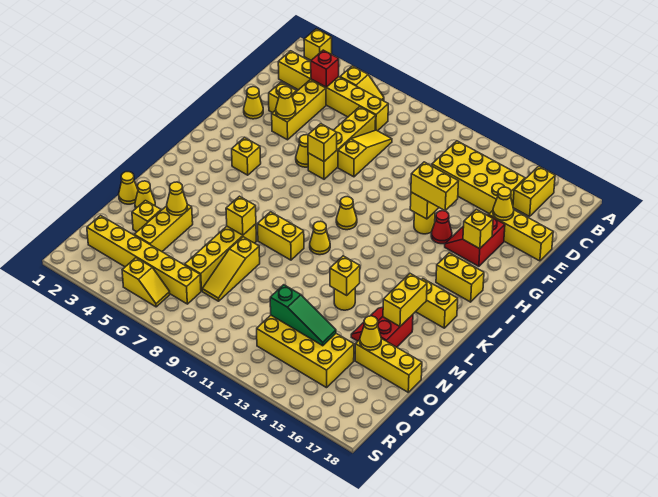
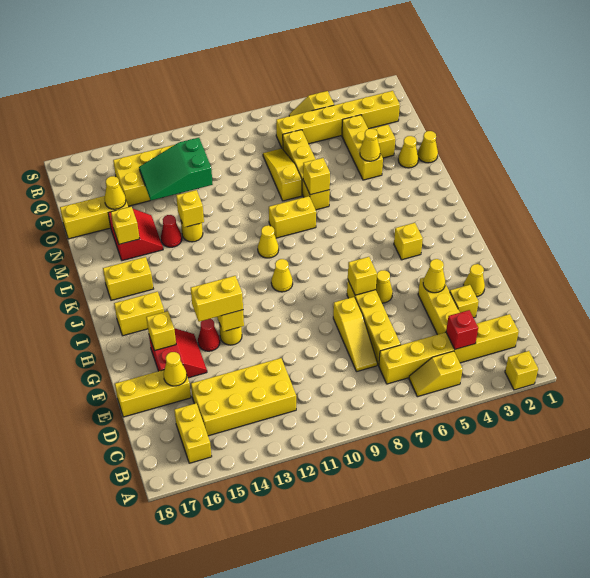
yellow 1x2 brick [383,274,427,326] -> yellow 1x1 brick [111,207,140,244]
none -> red 1x1 cone [161,215,182,247]
green 1x3 slope [270,285,336,346] -> green 2x3 slope [139,138,213,201]

